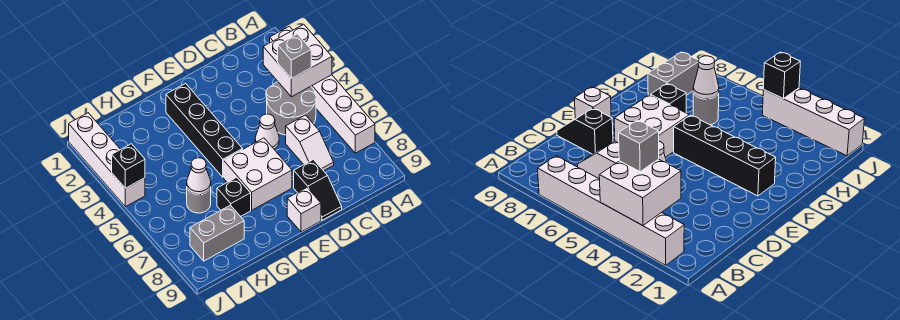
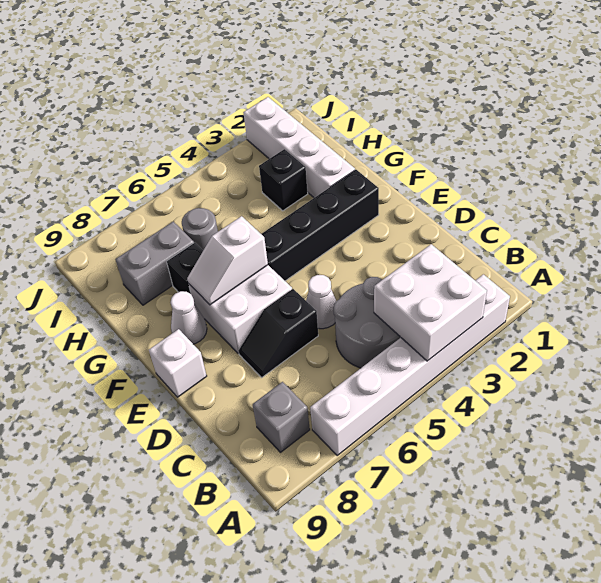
grey 1x1 brick [278,34,311,79] -> grey 1x1 brick moved to [253,382,310,452]
white 1x2 slope [286,115,334,171] -> white 1x2 slope moved to [187,216,268,305]
black 1x2 slope [294,160,342,220] -> black 1x2 slope moved to [239,289,318,377]
white 1x1 cone [187,158,211,195] -> white 1x1 cone moved to [171,291,207,344]
grey 1x2 brick [190,205,244,261] -> grey 1x2 brick turned to [115,222,194,305]
white 1x4 brick [69,113,145,207] -> white 1x4 brick turned to [243,97,355,198]
black 1x1 brick [112,144,145,188] -> black 1x1 brick moved to [259,149,308,211]

